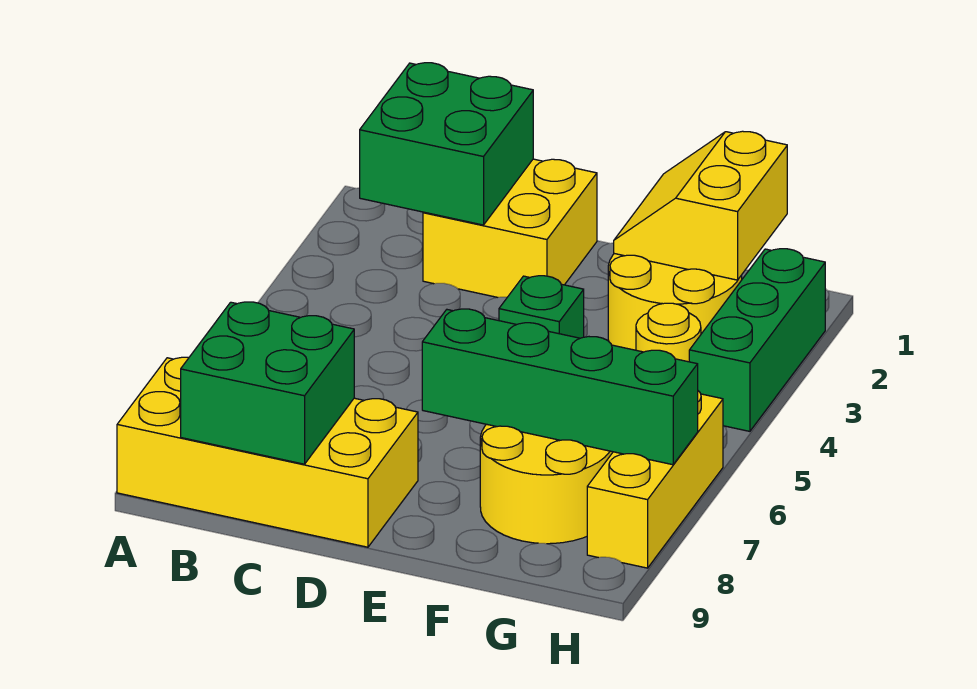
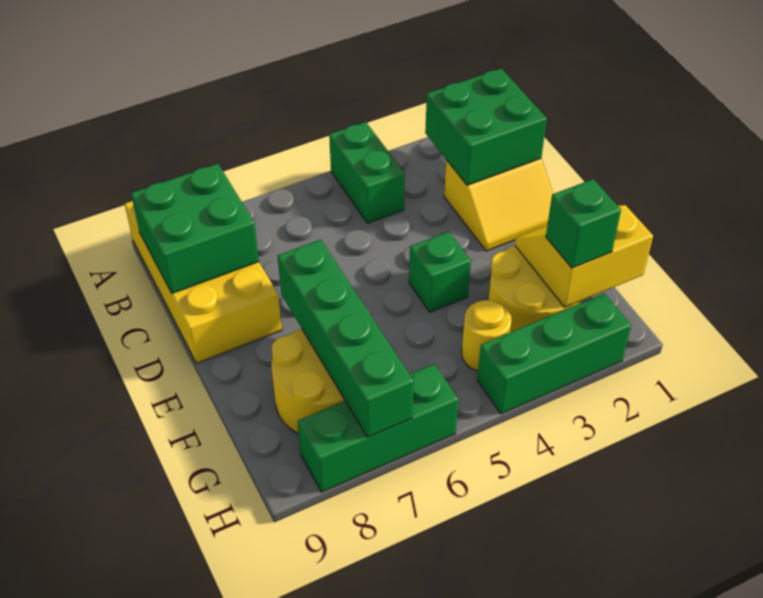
none -> green 1x2 brick [329,122,405,223]
yellow 2x2 brick [423,159,597,298] -> yellow 2x2 slope [444,158,553,251]
none -> green 1x1 brick [546,179,621,268]
yellow 1x3 brick [587,391,723,568] -> green 1x3 brick [298,364,458,492]

